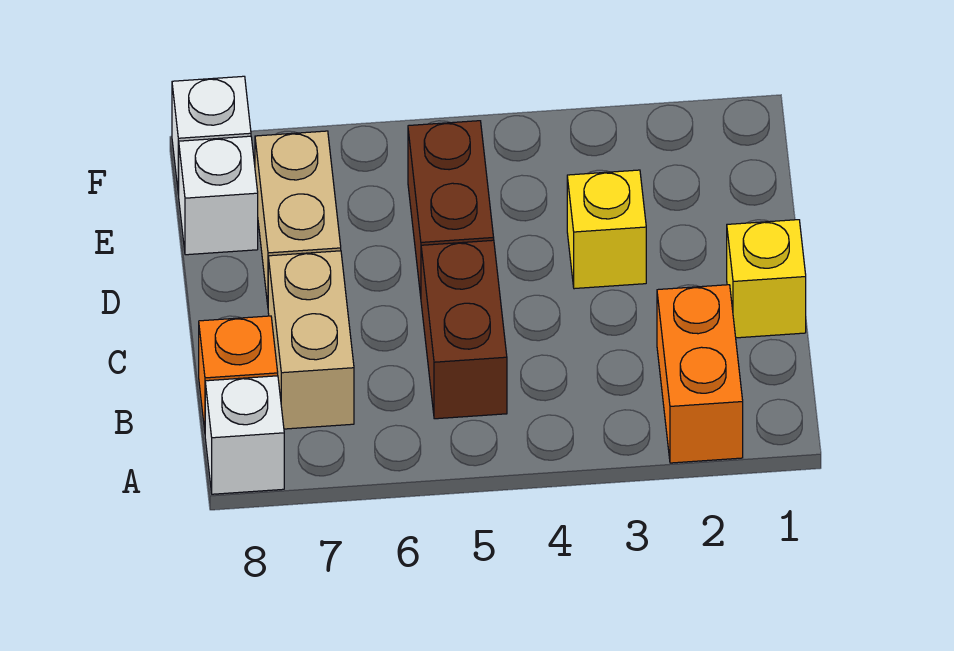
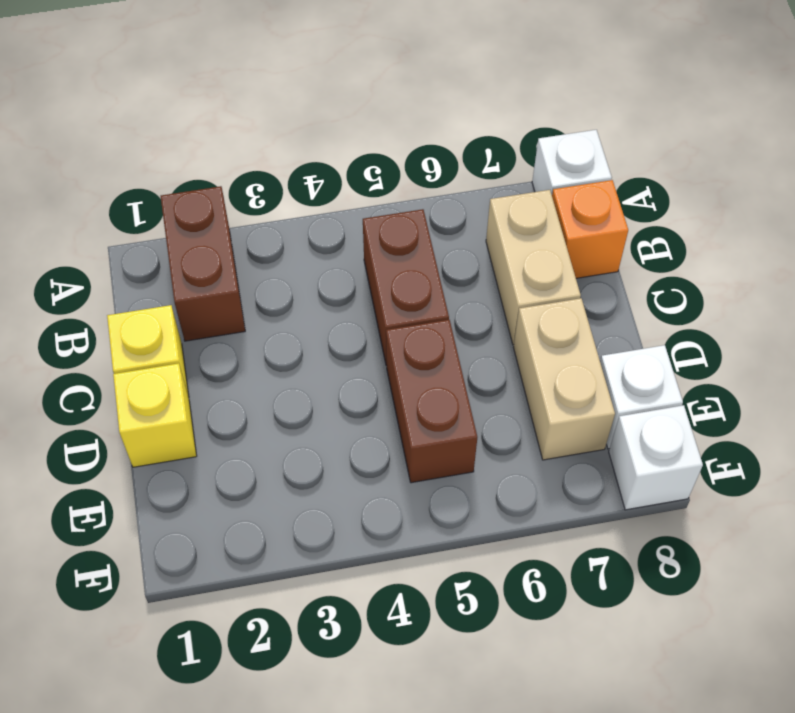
orange 1x2 brick [657,285,743,463] -> brown 1x2 brick [161,186,245,341]
yellow 1x1 brick [567,170,646,289] -> yellow 1x1 brick moved to [113,363,197,467]

